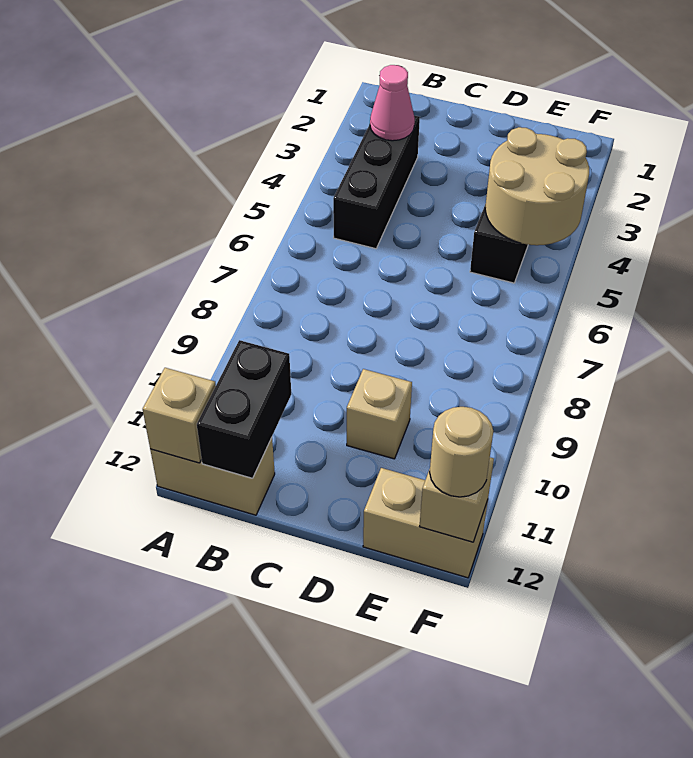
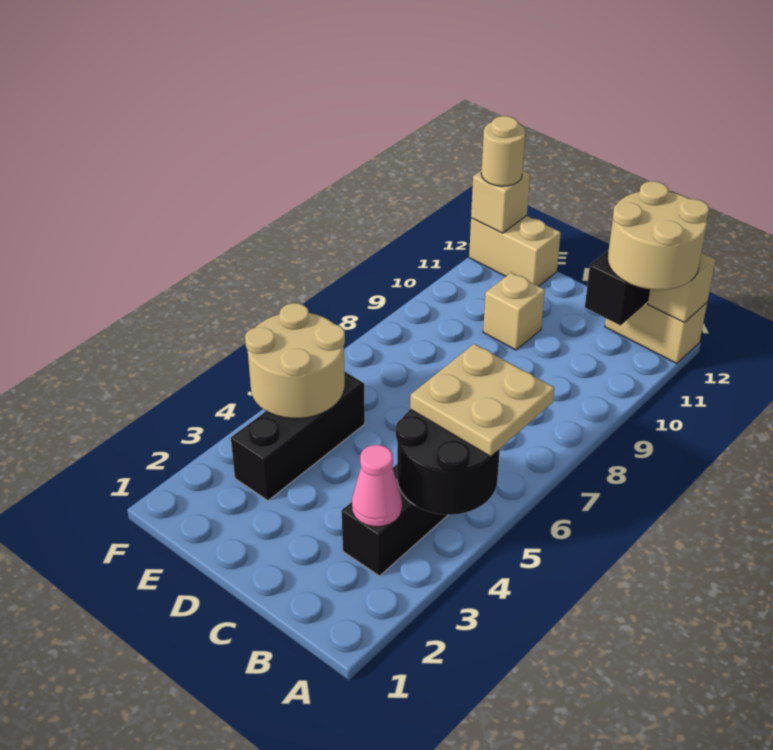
none -> black 2x2 round brick [396,410,500,515]
none -> tan 2x2 plate [410,344,554,456]
none -> tan 2x2 round brick [608,181,709,290]

